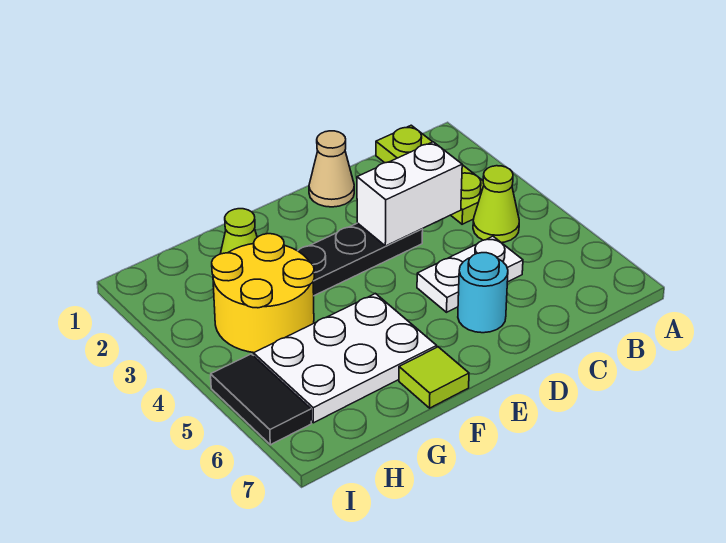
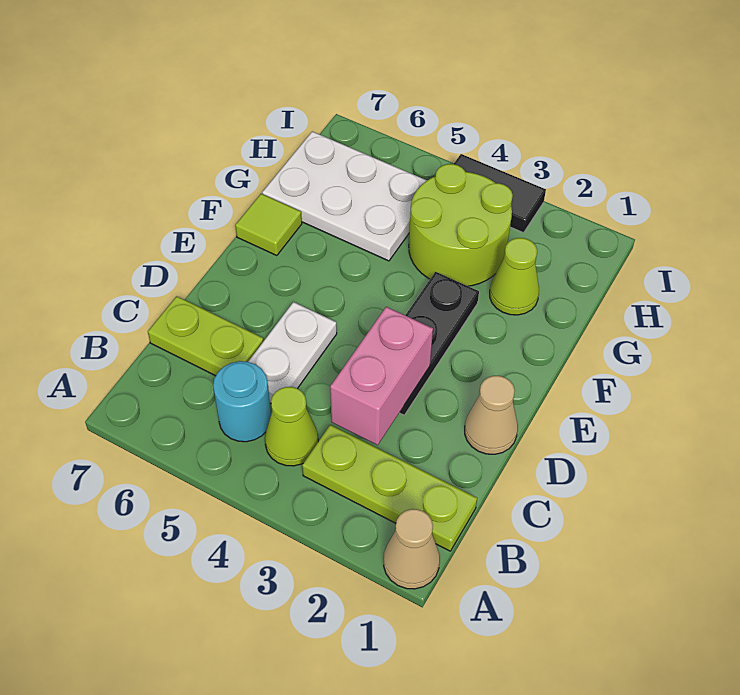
none -> tan 1x1 cone [384,509,440,589]
white 1x2 brick [357,142,462,246] -> pink 1x2 brick [330,307,433,445]
none -> lime 1x2 plate [148,296,263,376]
cyan 1x1 round brick [458,253,508,333] -> cyan 1x1 round brick moved to [213,361,271,442]
white 2x3 plate [253,293,437,423] -> white 2x3 plate turned to [262,131,427,261]
yellow 2x2 round brick [212,234,314,353] -> lime 2x2 round brick [409,164,513,286]
black 1x2 tile [211,354,311,445] -> black 1x2 tile moved to [454,154,546,233]

